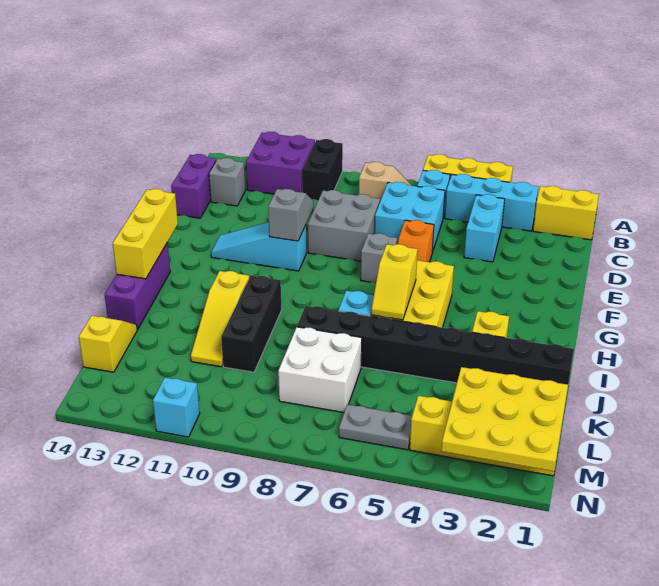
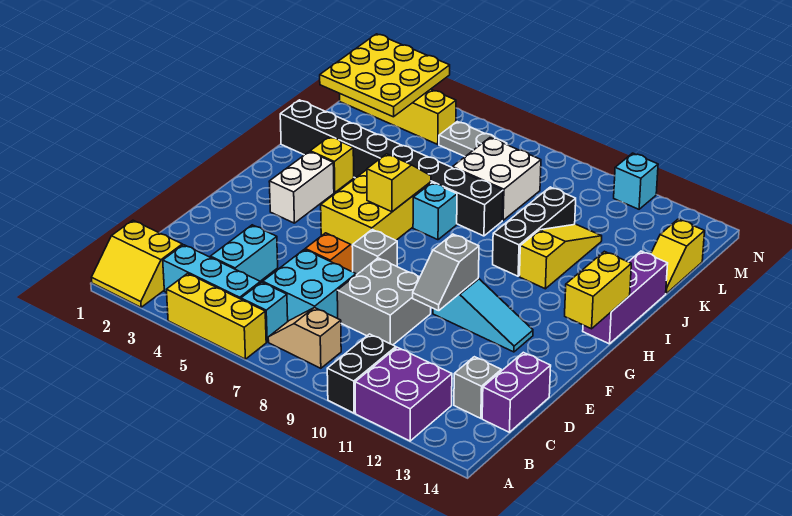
none -> white 1x2 brick [269,152,334,223]
yellow 1x3 brick [113,189,178,279] -> yellow 1x2 brick [565,251,631,329]

